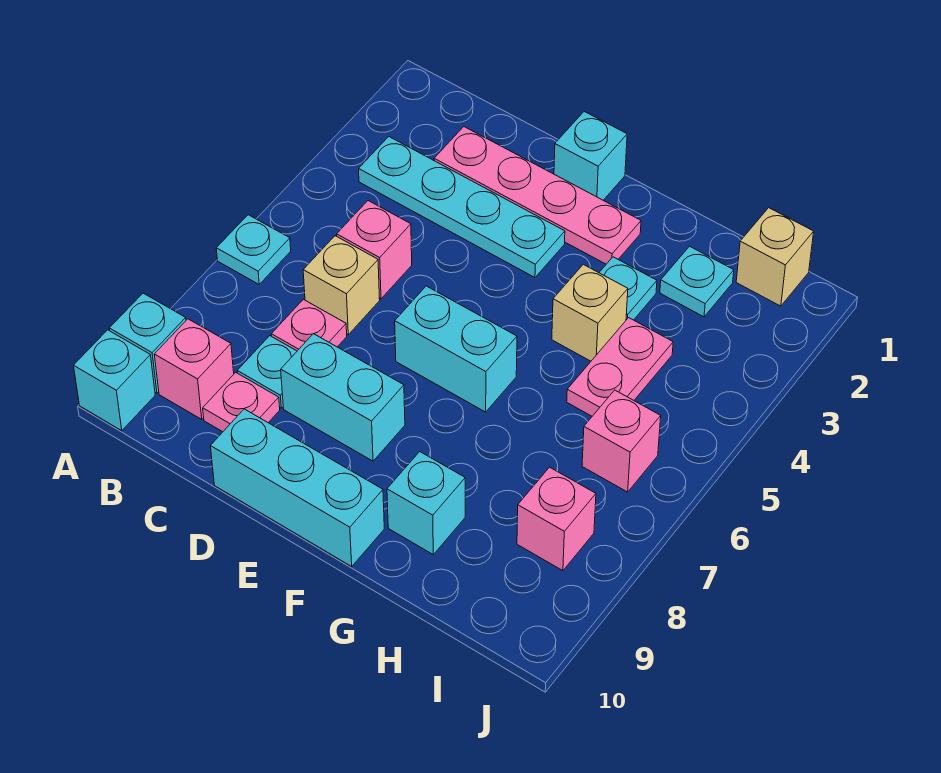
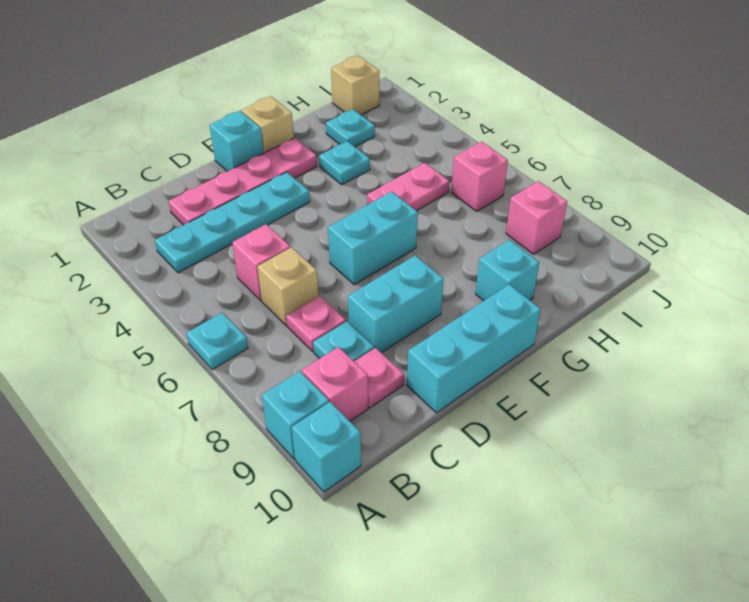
tan 1x1 brick [552,264,628,361] -> tan 1x1 brick moved to [241,96,294,153]
pink 1x2 plate [567,318,673,416] -> pink 1x2 plate turned to [367,163,449,211]

